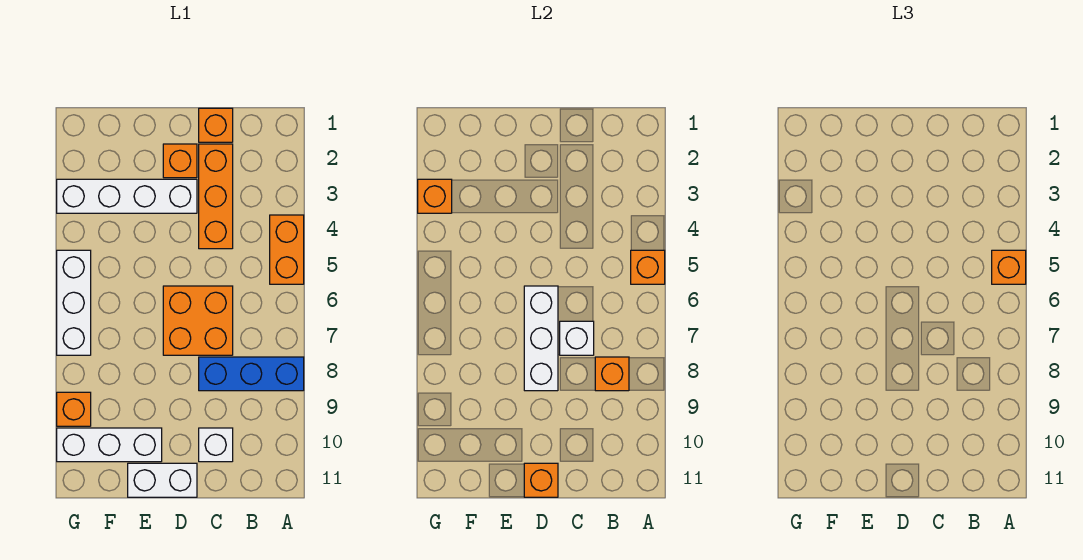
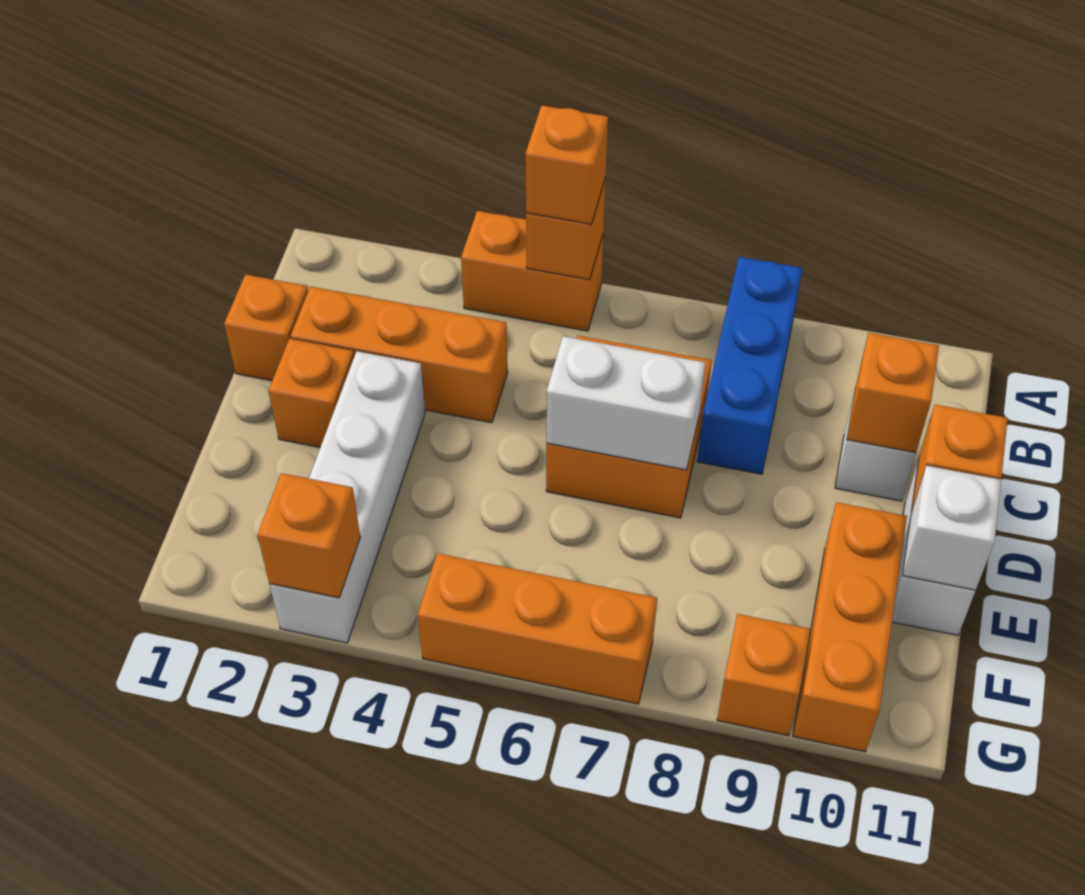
orange 1x1 brick [595,357,629,391] -> orange 1x1 brick moved to [847,333,939,453]
white 1x1 brick [560,321,594,355] -> white 1x1 brick moved to [902,466,1001,590]
white 1x3 brick [524,286,558,391] -> white 1x2 brick [546,336,705,470]
white 1x3 brick [57,428,162,462] -> orange 1x3 brick [793,502,907,752]
white 1x3 brick [57,250,91,355] -> orange 1x3 brick [418,553,657,704]

